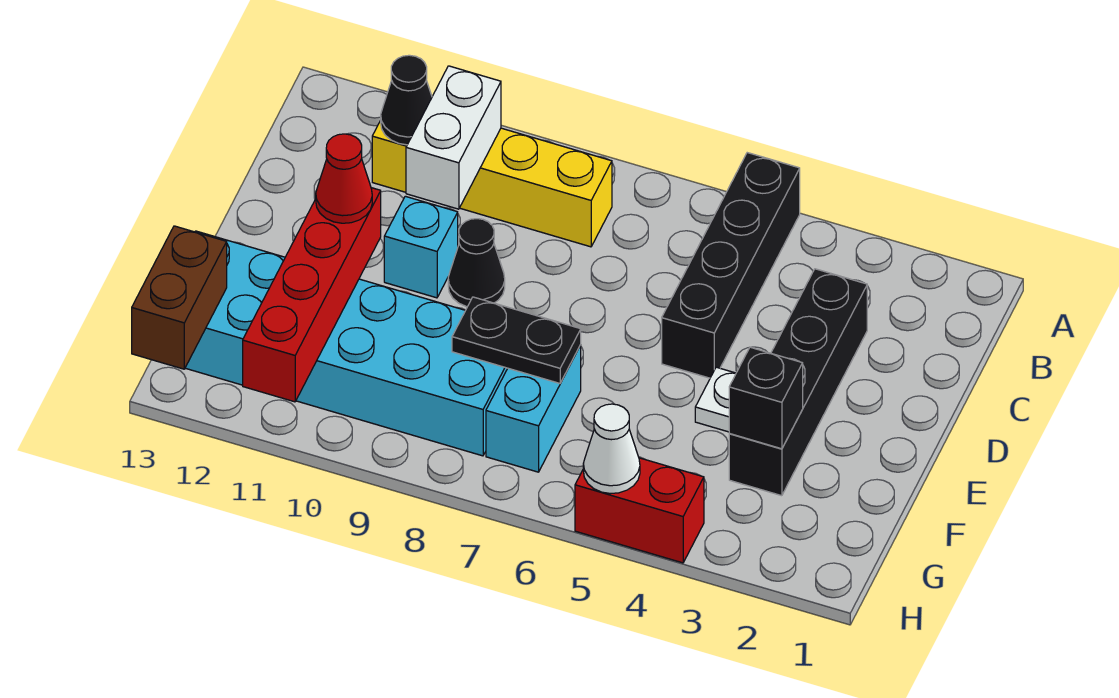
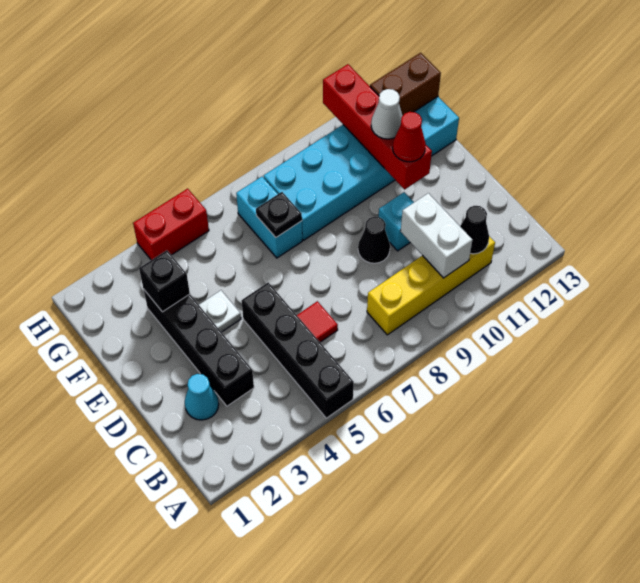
none -> cyan 1x1 cone [185,374,219,420]
none -> red 1x1 tile [297,301,338,342]
black 1x2 plate [452,297,581,383] -> black 1x1 plate [256,192,302,237]
brown 1x2 brick [132,226,227,369] -> brown 1x2 brick turned to [370,53,441,116]
white 1x1 cone [583,404,640,494] -> white 1x1 cone moved to [371,89,402,139]

